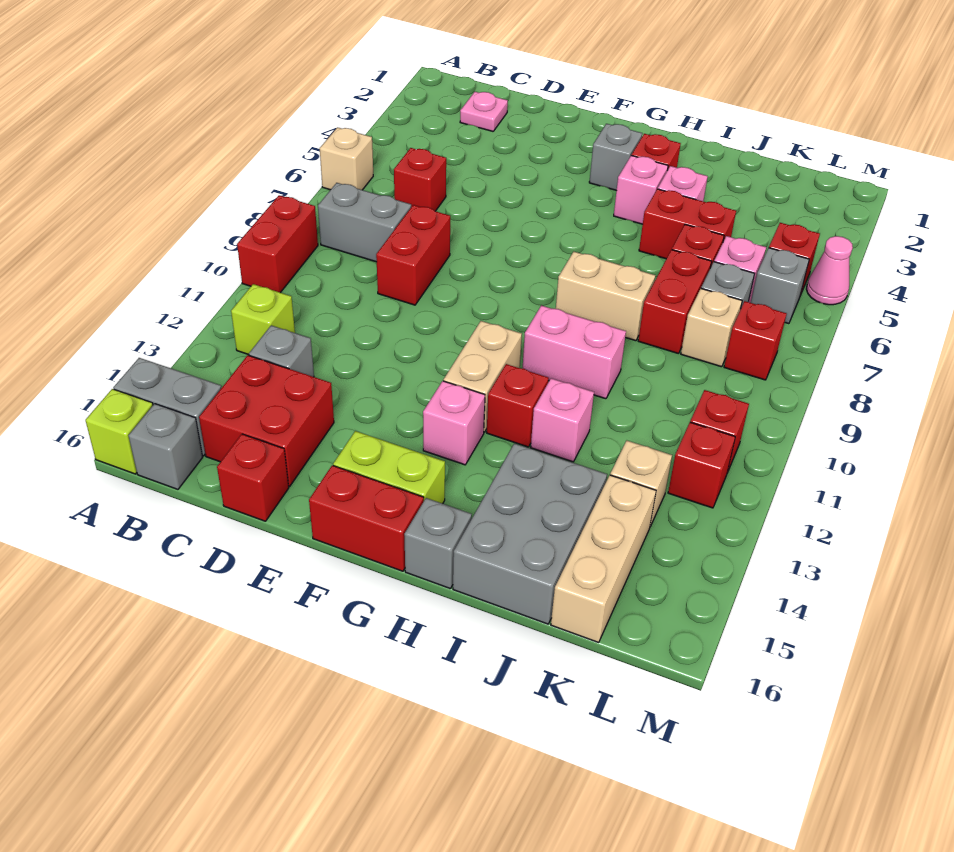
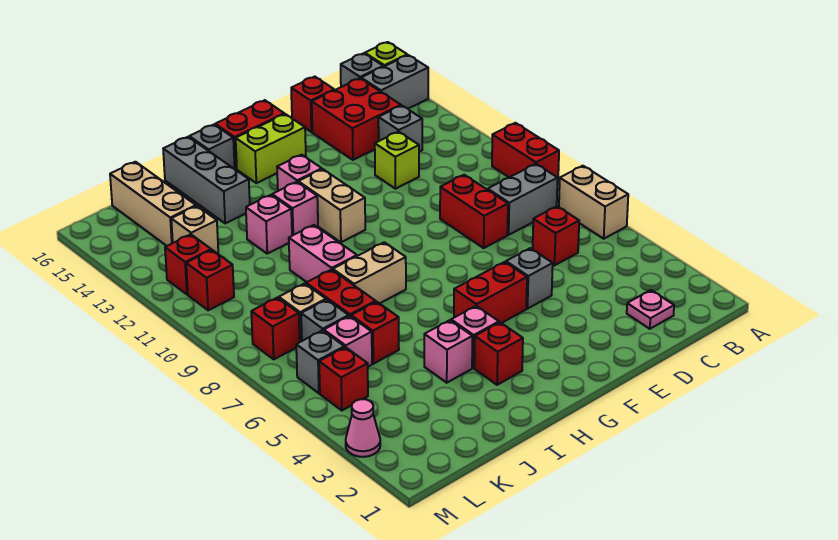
tan 1x1 brick [320,127,373,190] -> tan 1x2 brick [559,166,628,239]
lime 1x1 brick [231,284,295,355] -> lime 1x1 brick moved to [375,131,419,189]
grey 1x1 brick [589,124,642,191] -> grey 1x1 brick moved to [506,248,553,309]
pink 1x2 brick [522,305,626,399] -> pink 1x2 brick turned to [289,225,357,282]
red 1x1 brick [487,364,549,447] -> pink 1x1 brick [272,182,318,236]
red 1x2 brick [639,189,736,259] -> red 1x2 brick moved to [454,262,527,323]
grey 2x3 brick [453,443,607,624] -> grey 1x3 brick [163,137,250,223]
pink 1x1 cone [806,236,853,305] -> pink 1x1 cone moved to [346,399,380,457]

